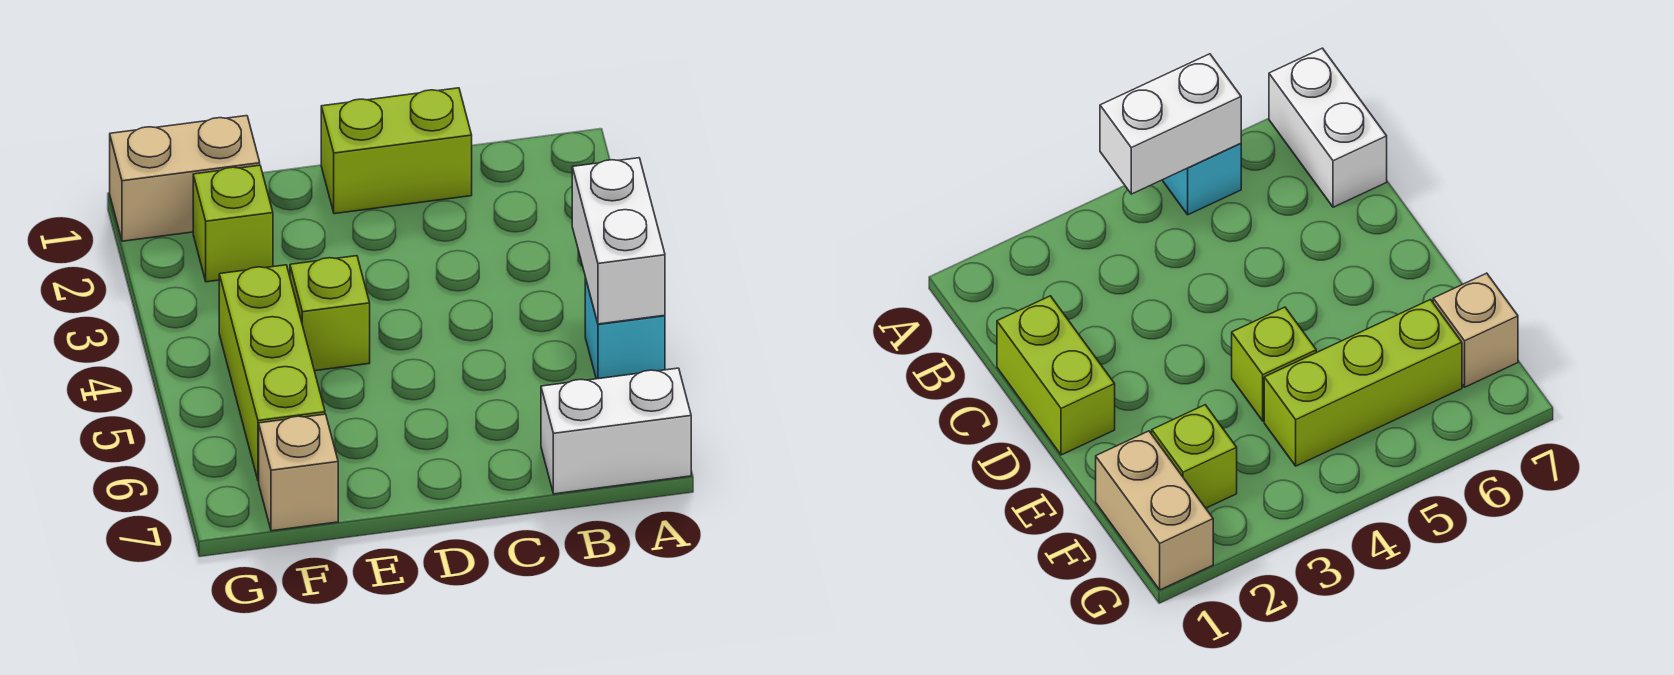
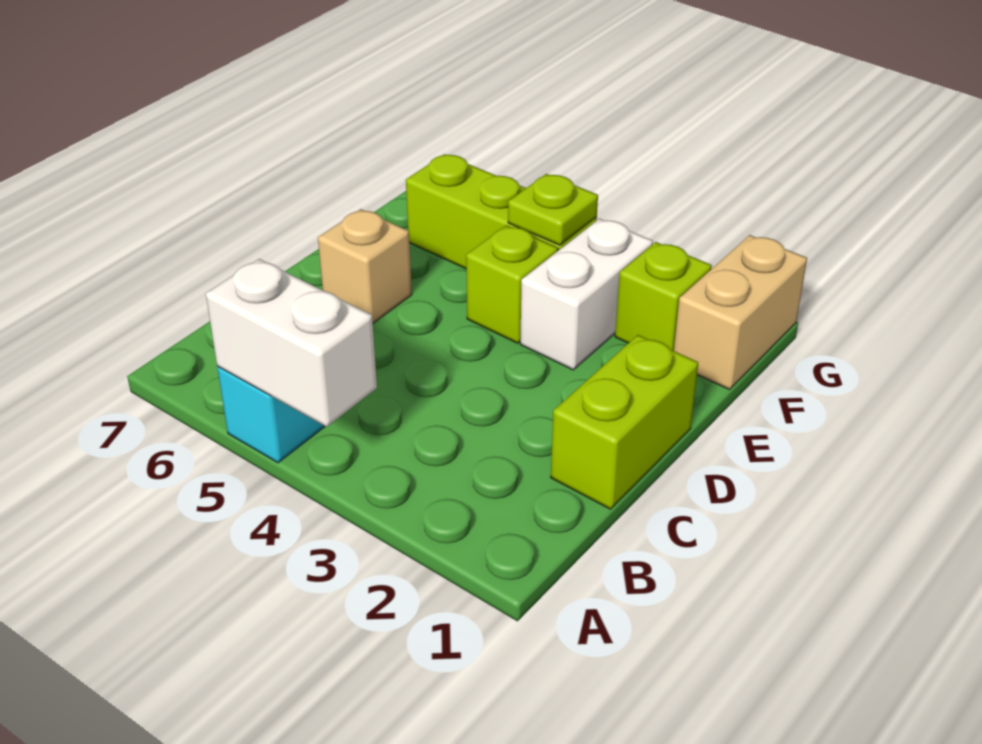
white 1x2 brick [541,368,691,494] -> white 1x2 brick moved to [520,219,653,370]
none -> lime 1x1 plate [508,174,598,245]
tan 1x1 brick [259,414,338,531] -> tan 1x1 brick moved to [318,209,412,323]

